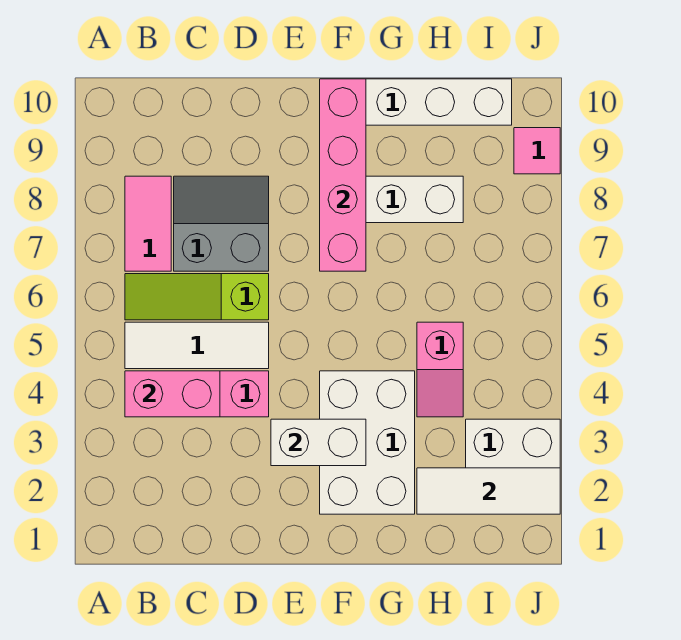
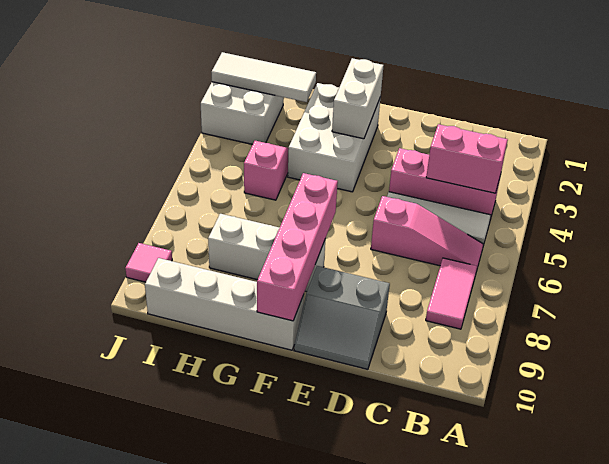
lime 1x3 slope [125,274,269,320] -> pink 1x3 slope [371,196,484,268]
grey 2x2 slope [174,176,269,271] -> grey 2x2 slope moved to [294,266,390,369]
white 1x2 brick [271,419,366,466] -> white 1x2 brick turned to [332,58,384,139]

